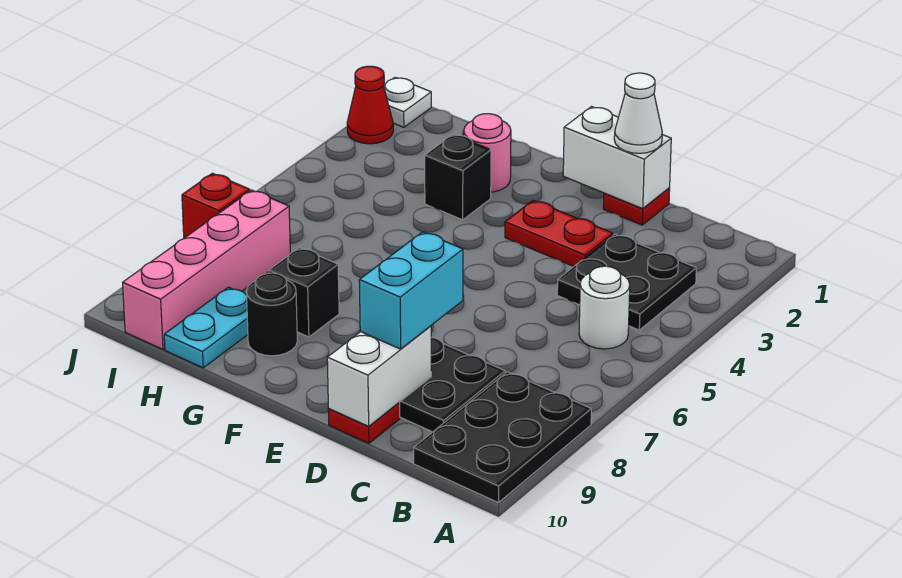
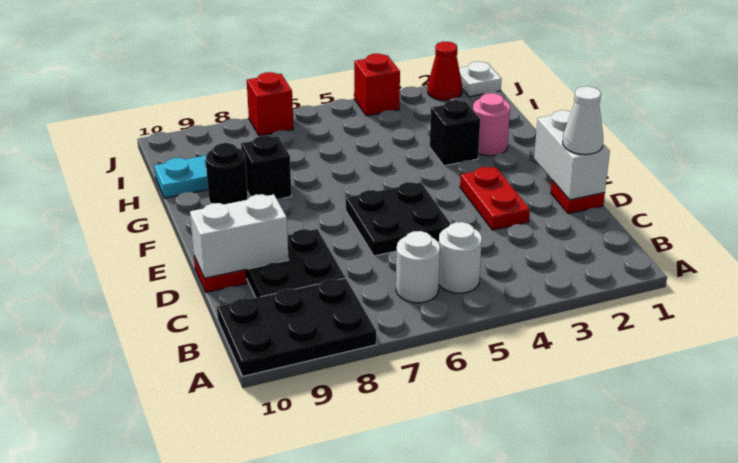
black 2x2 plate [557,234,696,330] -> black 2x2 plate moved to [346,182,451,256]
none -> white 1x1 round brick [396,231,440,303]
cyan 1x2 brick [359,232,463,349] -> none
pink 1x4 brick [123,190,290,349] -> none
none -> red 1x1 brick [354,54,400,116]

